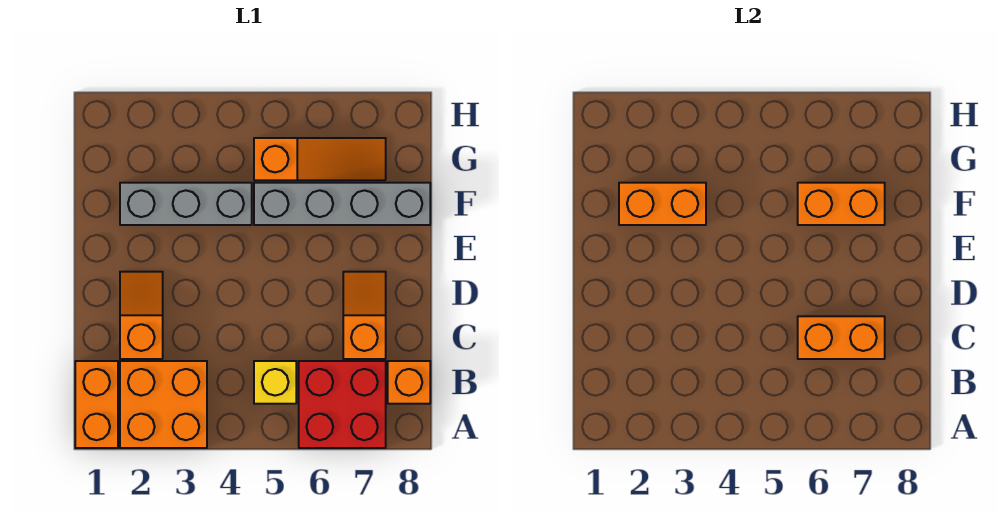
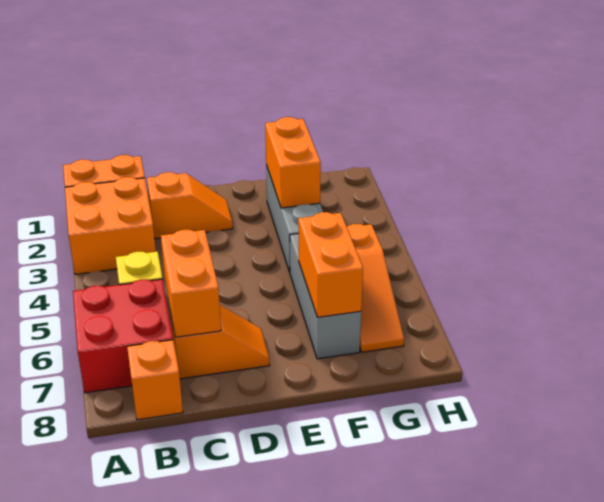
grey 1x4 brick [254,183,430,225] -> grey 1x3 brick [290,234,361,359]

